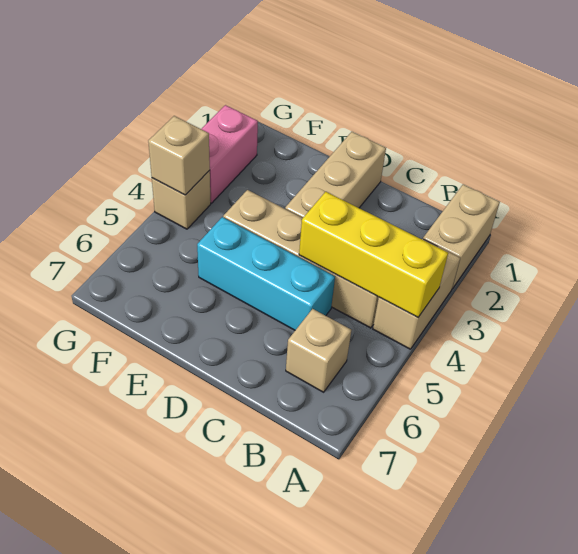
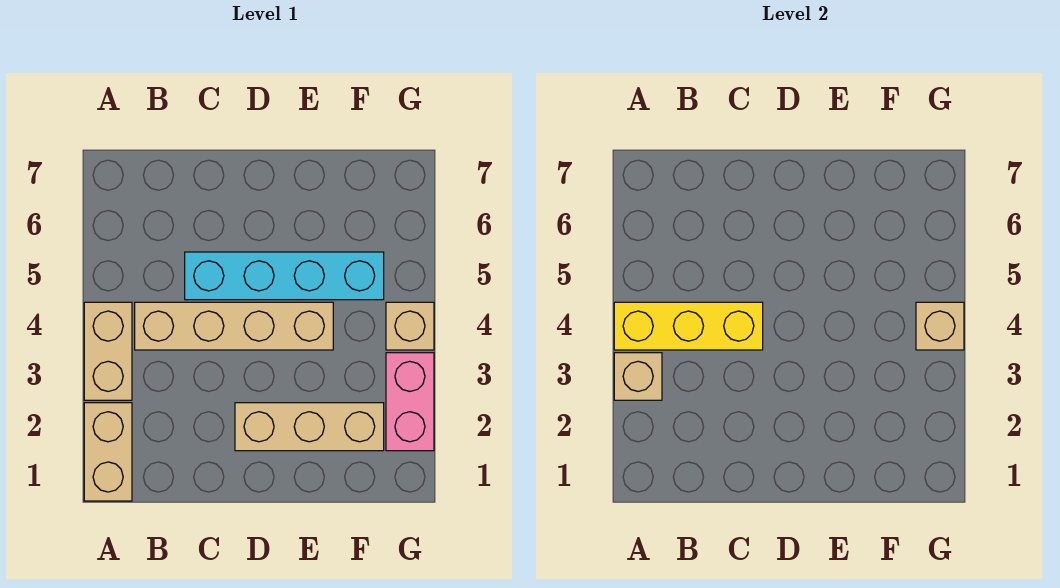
tan 1x1 brick [286,309,351,392] -> tan 1x1 brick moved to [614,353,662,400]
cyan 1x3 brick [197,217,335,330] -> cyan 1x4 brick [185,252,384,300]
tan 1x3 brick [285,132,386,218] -> tan 1x3 brick turned to [235,403,384,451]

